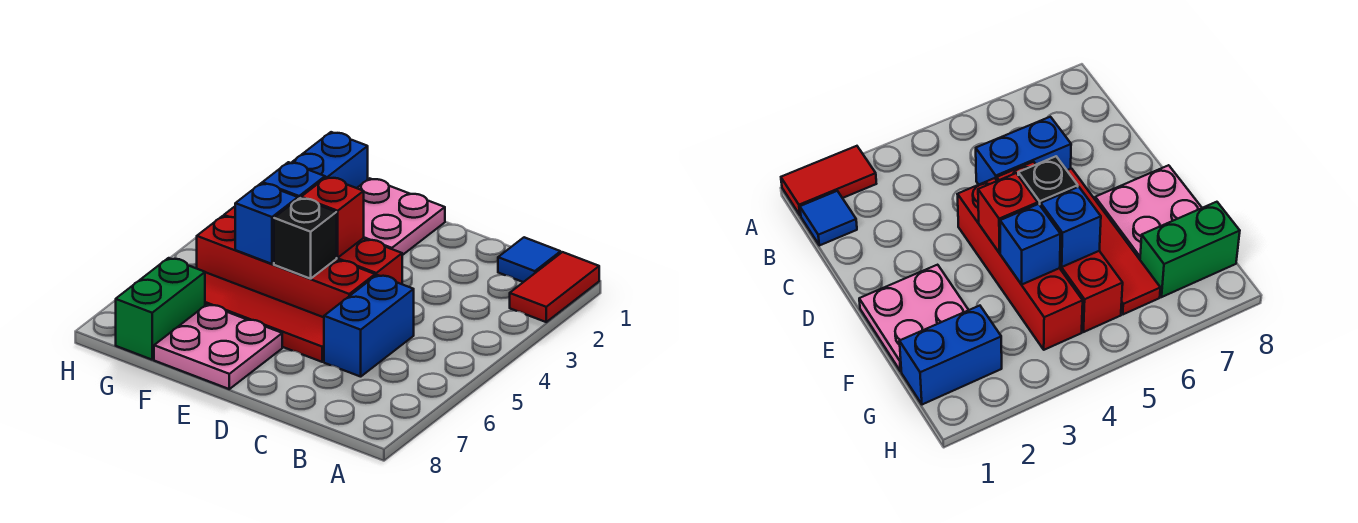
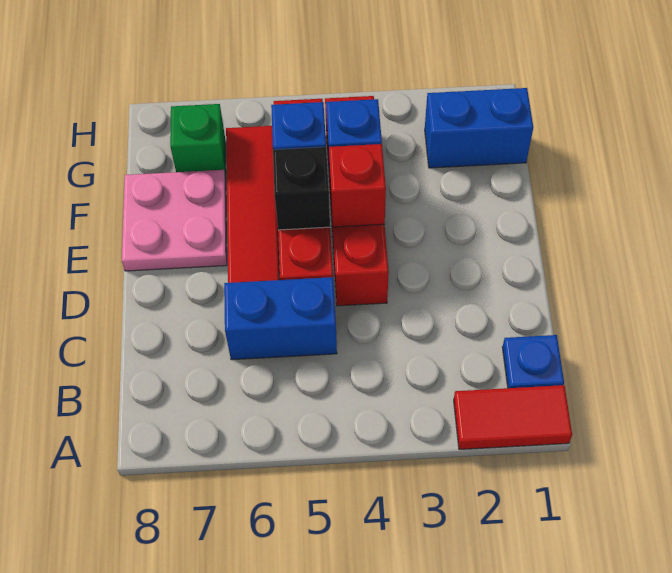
blue 1x1 tile [498,237,561,282] -> blue 1x1 plate [502,335,564,388]
pink 2x2 plate [357,178,445,255] -> none
green 1x2 brick [116,258,205,360] -> green 1x1 brick [170,104,226,177]

